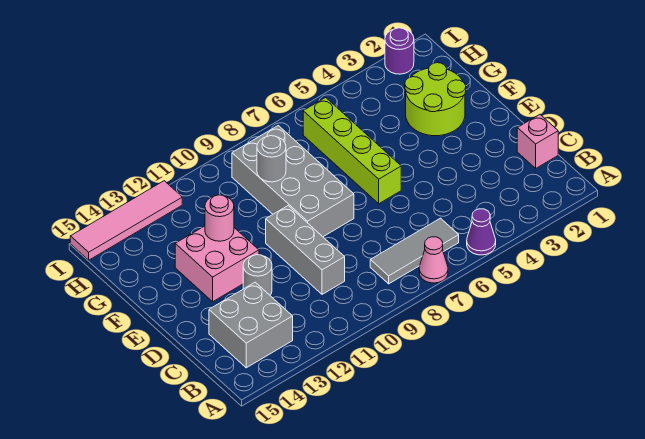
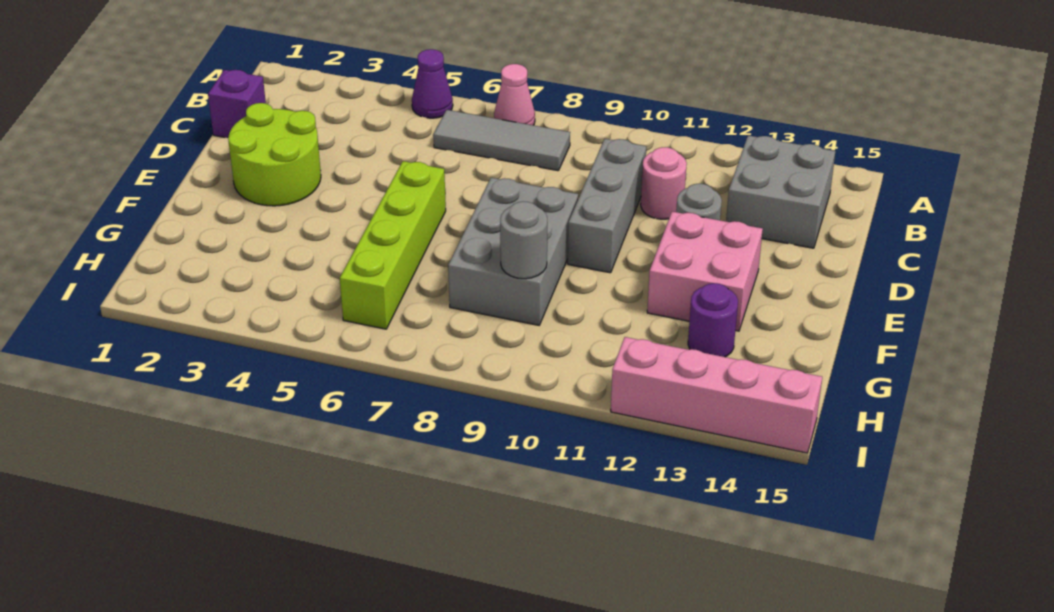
pink 1x1 brick [517,115,558,168] -> purple 1x1 brick [208,70,266,138]
grey 2x4 brick [232,126,354,237] -> grey 2x3 brick [448,178,578,325]
lime 2x2 round brick [405,63,466,136] -> lime 2x2 round brick moved to [228,103,321,206]
pink 1x1 round brick [205,195,234,241] -> pink 1x1 round brick moved to [641,147,687,219]
purple 1x1 round brick [385,28,414,74] -> purple 1x1 round brick moved to [688,283,738,357]
pink 1x4 tile [70,181,182,260] -> pink 1x4 brick [611,337,822,453]

